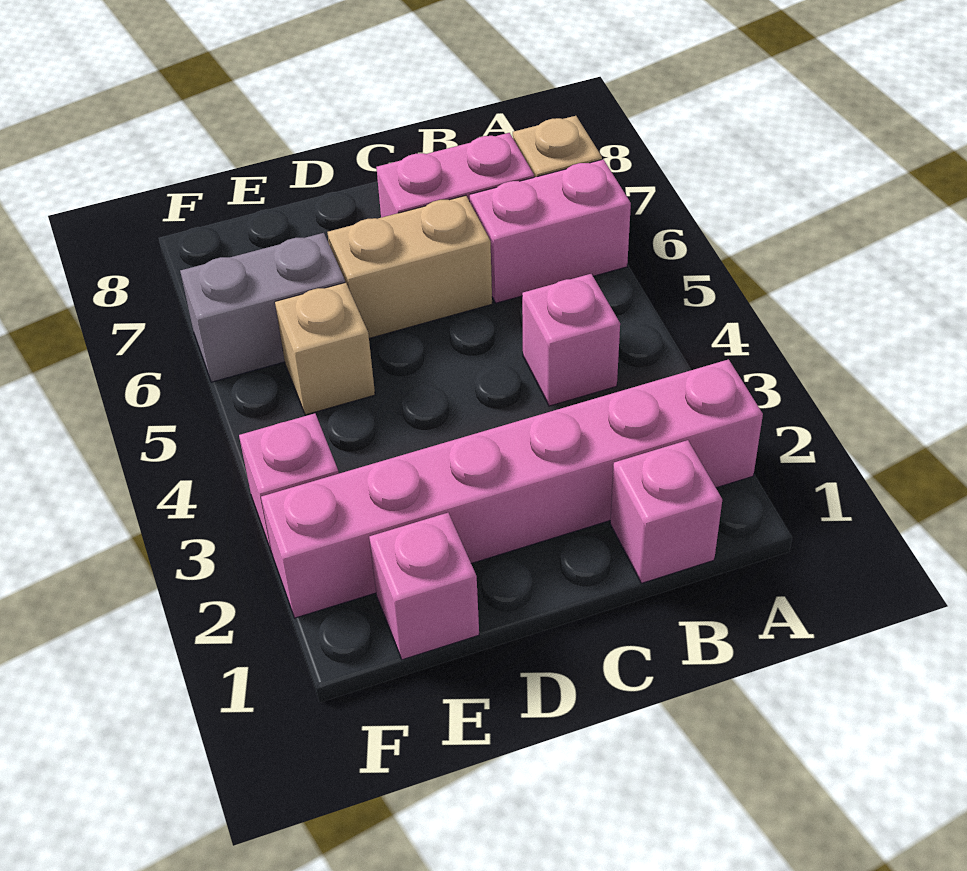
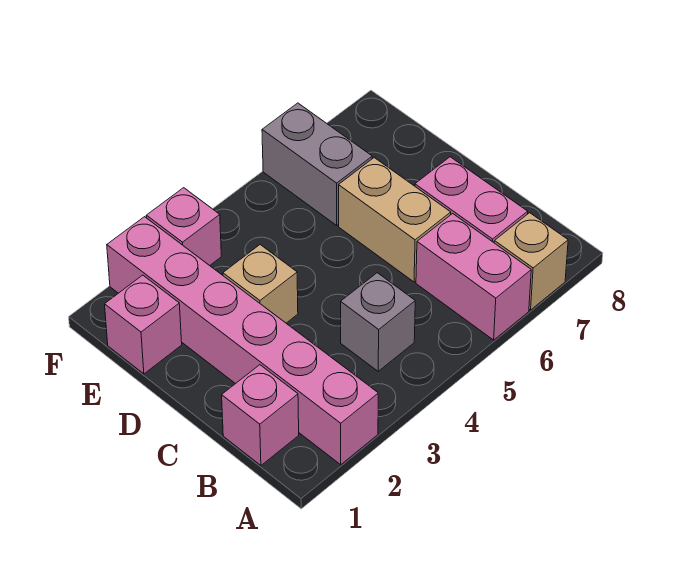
pink 1x1 brick [522,274,620,406] -> grey 1x1 brick [341,273,415,371]
tan 1x1 brick [275,282,375,415] -> tan 1x1 brick moved to [223,245,298,323]

